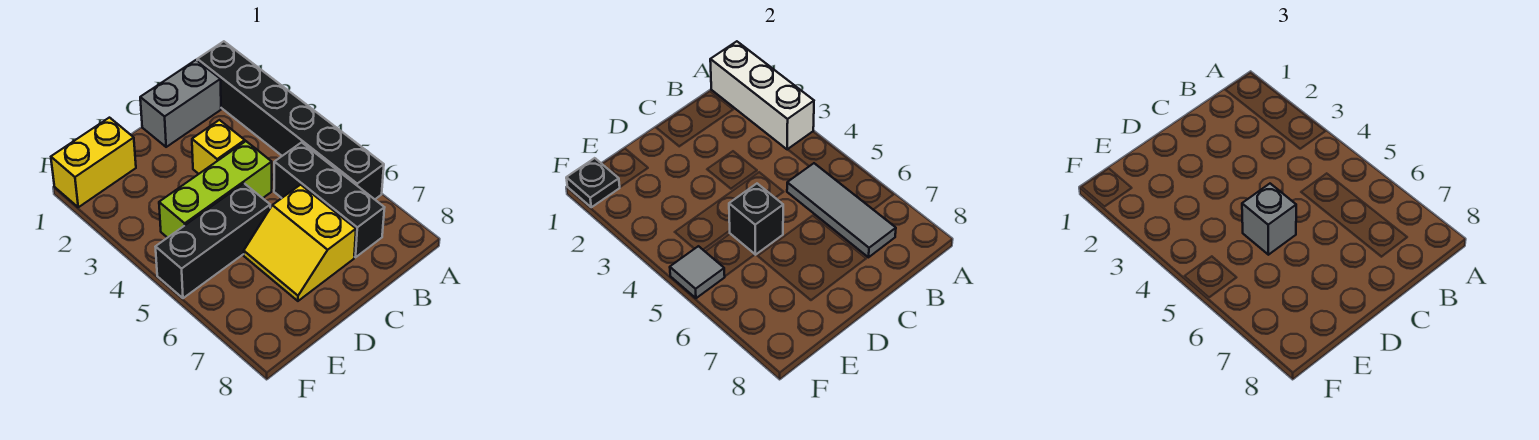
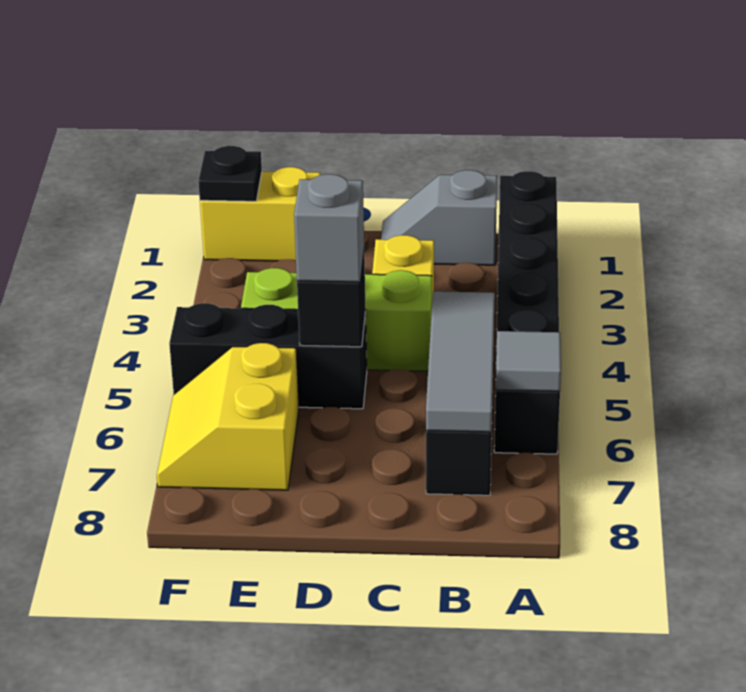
white 1x3 brick [710,41,814,149] -> none
grey 1x2 brick [140,60,221,147] -> grey 1x2 slope [381,170,497,265]
yellow 2x2 slope [244,185,356,301] -> yellow 2x2 slope moved to [157,343,299,490]
grey 1x1 tile [670,246,725,298] -> grey 1x1 tile moved to [496,331,561,391]

